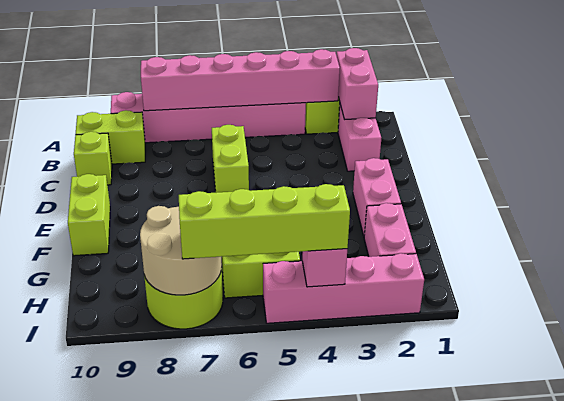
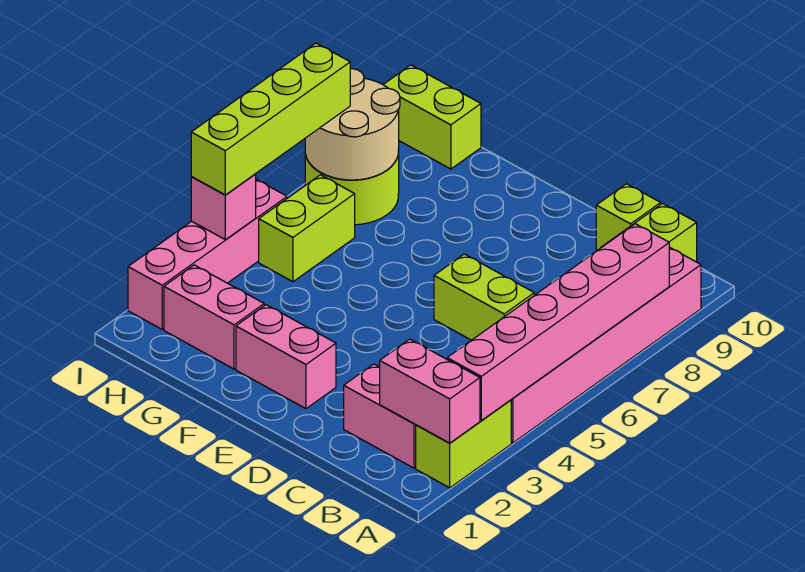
lime 1x2 brick [68,174,110,256] -> lime 1x2 brick moved to [383,65,481,169]

